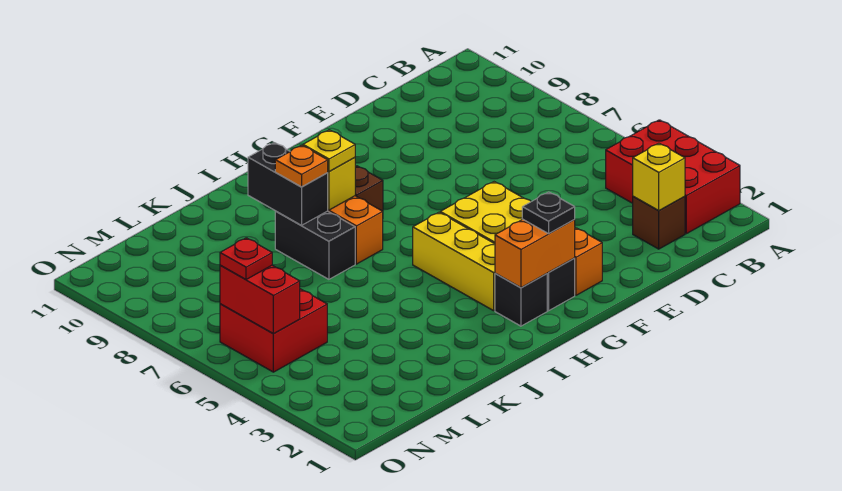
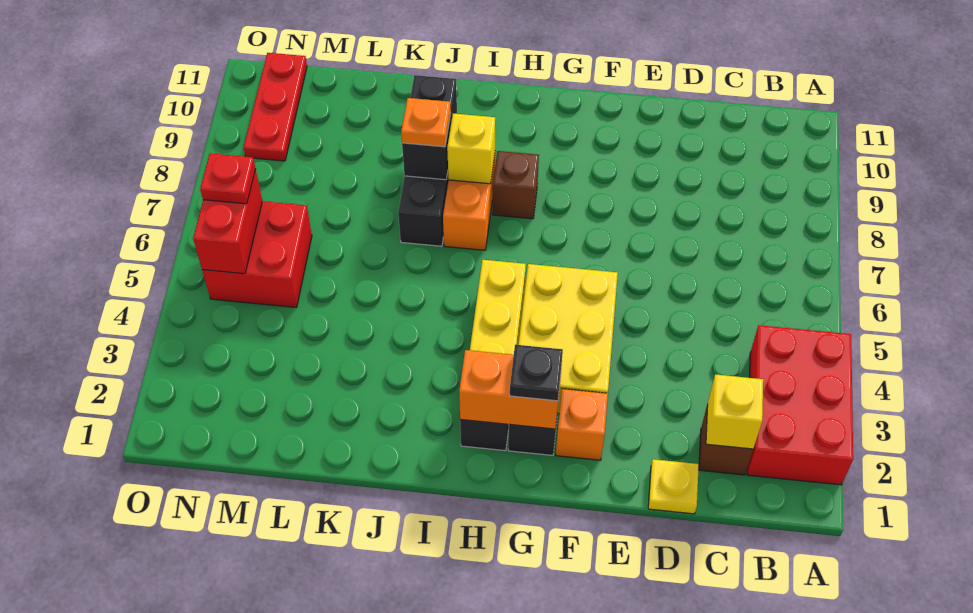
yellow 1x1 plate [303,130,355,172] -> yellow 1x1 plate moved to [648,459,699,514]
none -> red 1x3 plate [244,53,307,161]

